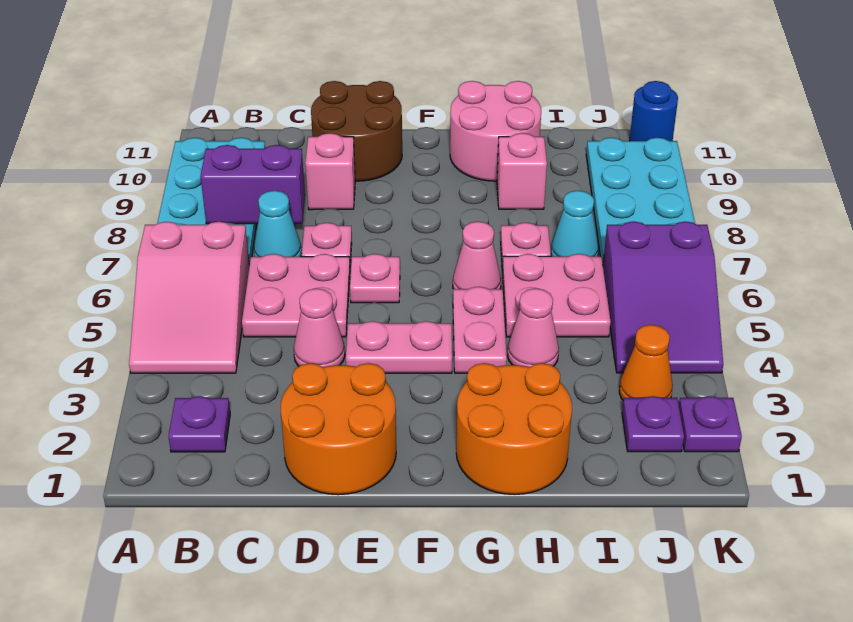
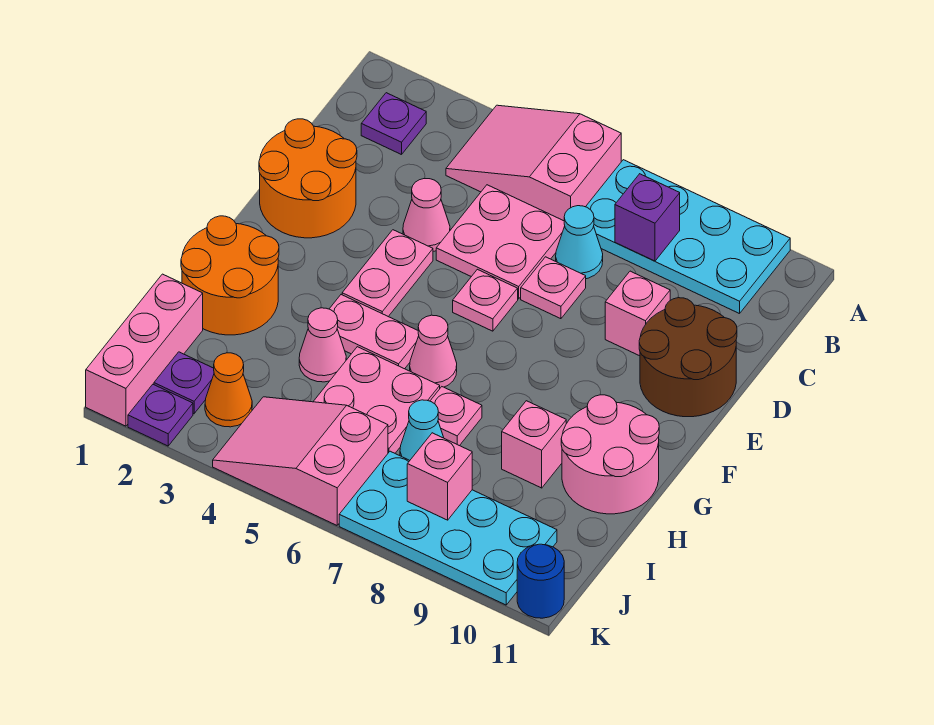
purple 1x2 brick [200,145,305,224] -> purple 1x1 brick [615,174,680,261]
none -> pink 1x3 brick [86,274,203,426]
purple 2x3 slope [603,221,723,373] -> pink 2x3 slope [213,397,388,525]
none -> pink 1x1 brick [407,433,472,520]

